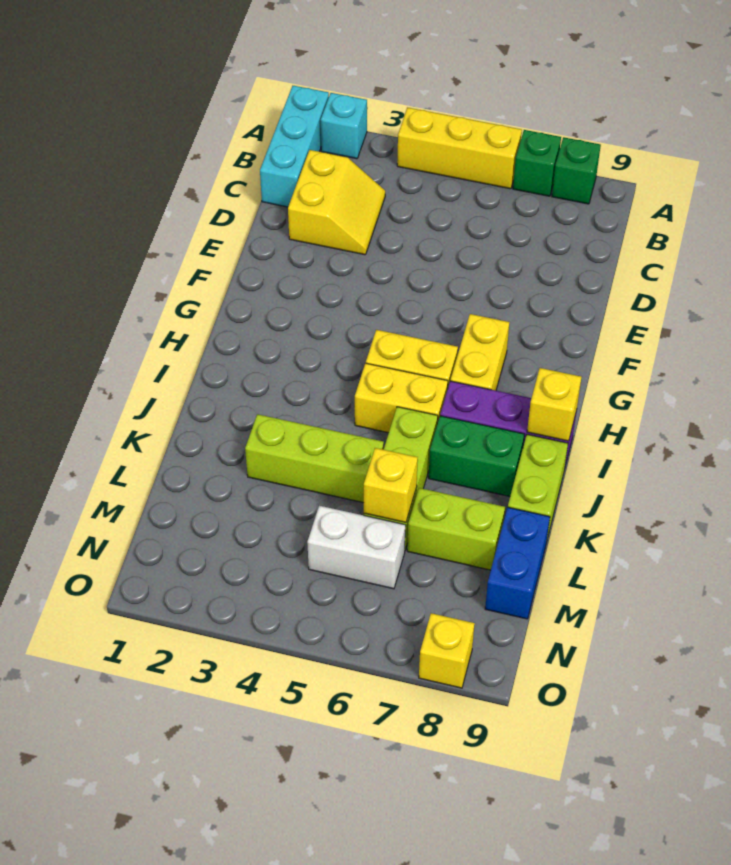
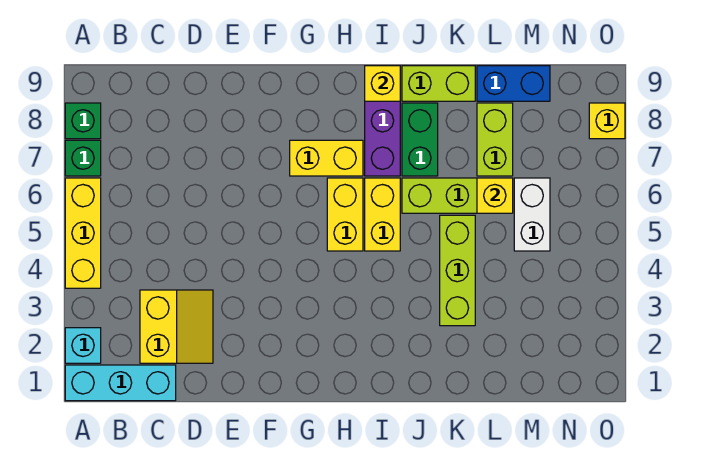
yellow 2x2 slope [288,150,385,255] -> yellow 2x2 slope turned to [140,290,213,363]

